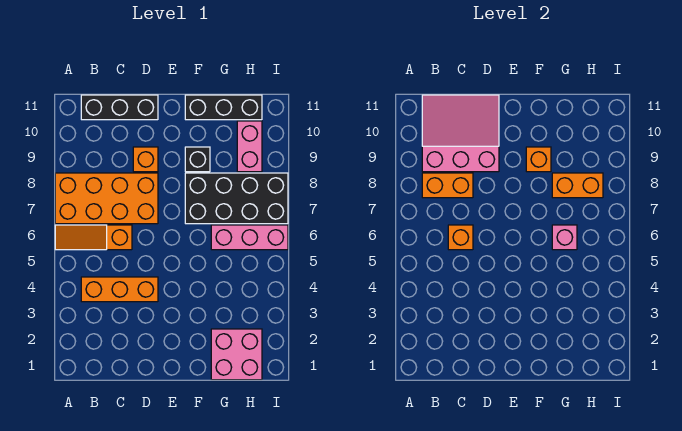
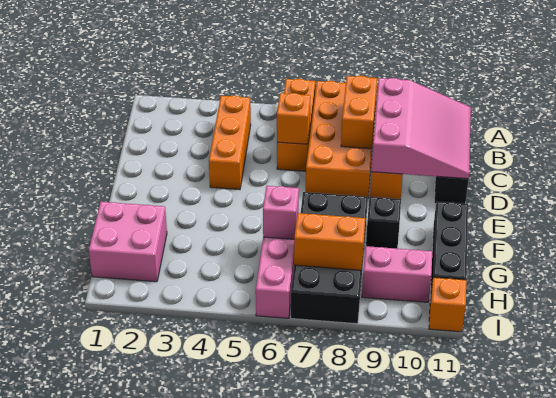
orange 1x3 slope [55,225,132,250] -> orange 1x3 brick [277,79,315,171]
orange 1x1 brick [526,147,551,172] -> orange 1x1 brick moved to [429,277,466,332]
orange 1x2 brick [552,173,603,198] -> orange 1x2 brick turned to [294,213,365,270]

